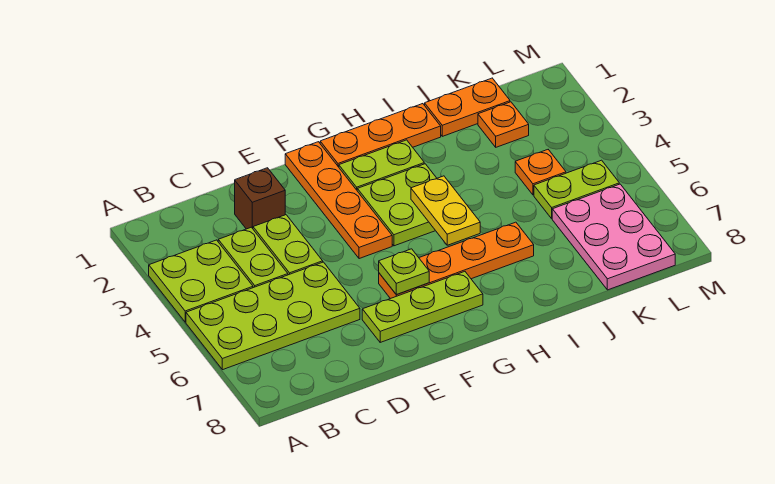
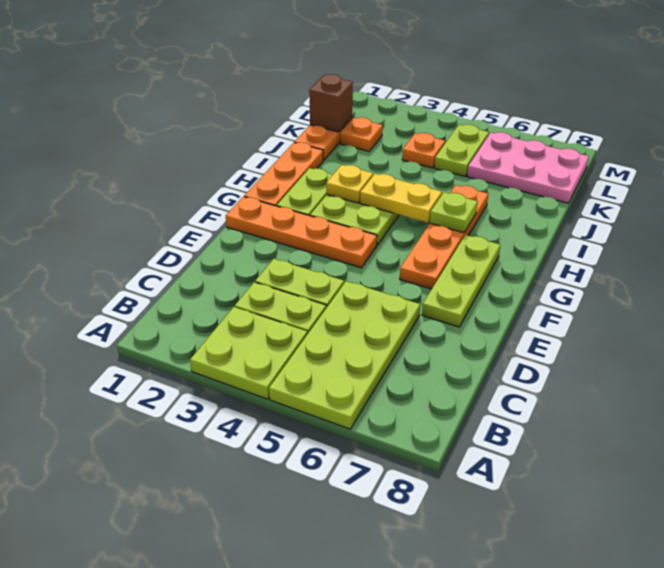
brown 1x1 brick [235,168,285,229] -> brown 1x1 brick moved to [309,74,353,132]
lime 1x1 plate [379,249,429,294] -> lime 1x1 plate moved to [430,192,478,233]
none -> yellow 1x1 plate [326,165,373,203]

